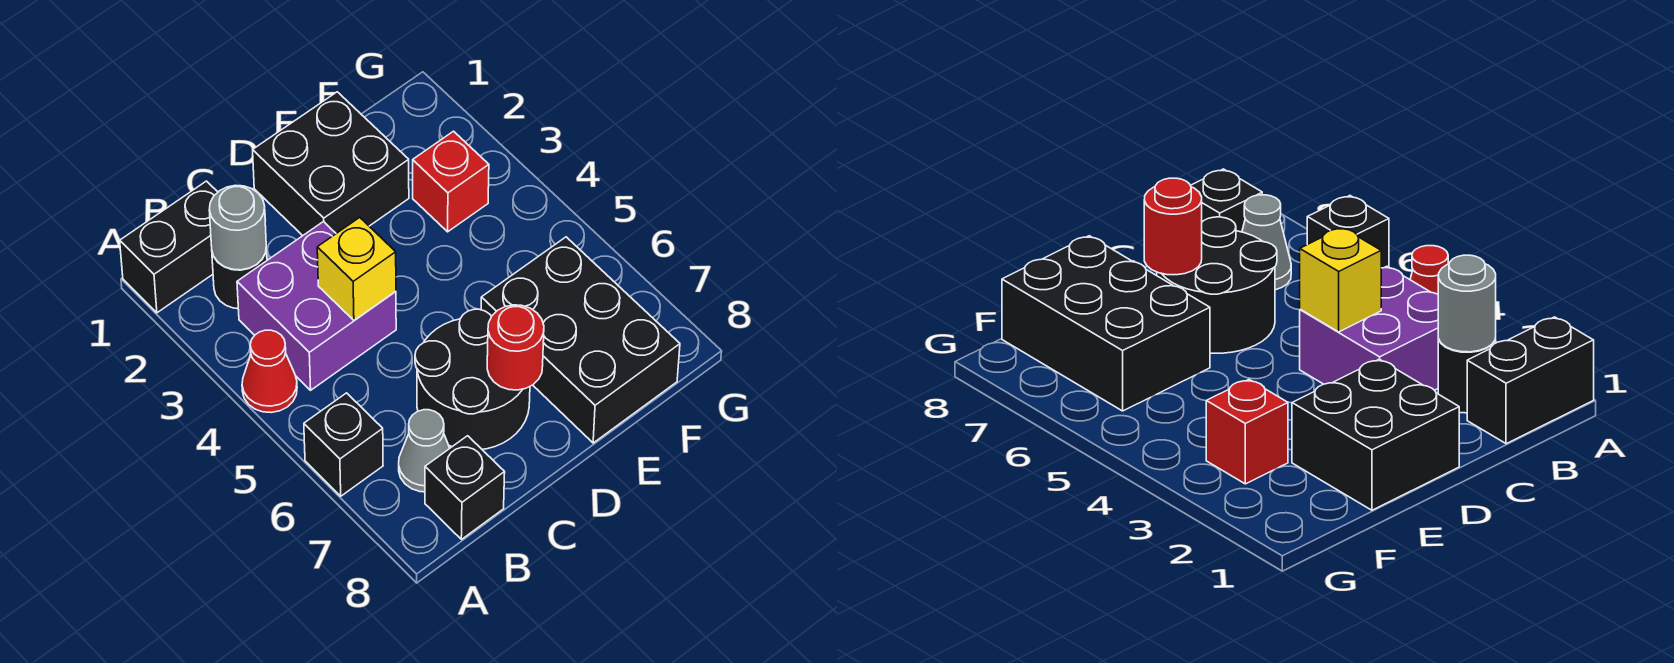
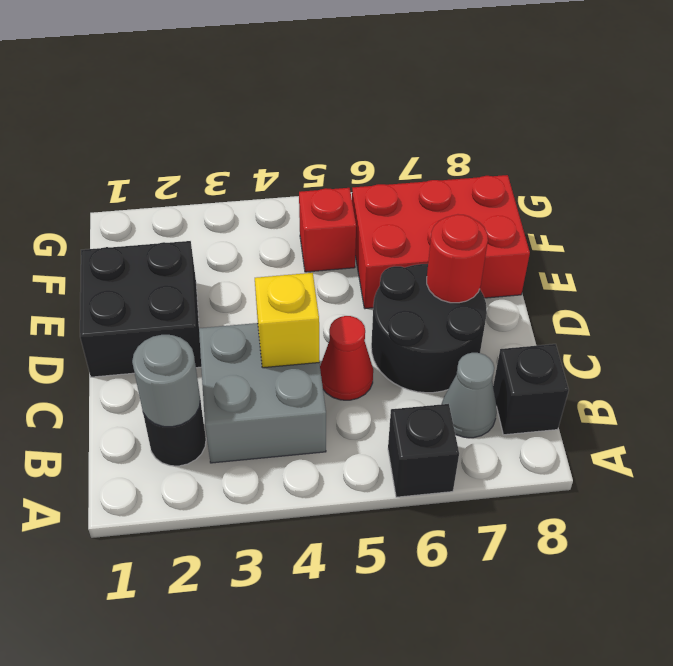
black 1x2 brick [120,181,218,313] -> none
red 1x1 cone [242,330,297,413] -> red 1x1 cone moved to [320,316,373,400]
purple 2x2 brick [237,222,396,390] -> grey 2x2 brick [199,323,326,463]
black 2x3 brick [481,237,680,443] -> red 2x3 brick [352,175,530,309]
red 1x1 brick [413,131,489,232] -> red 1x1 brick moved to [299,188,356,272]

